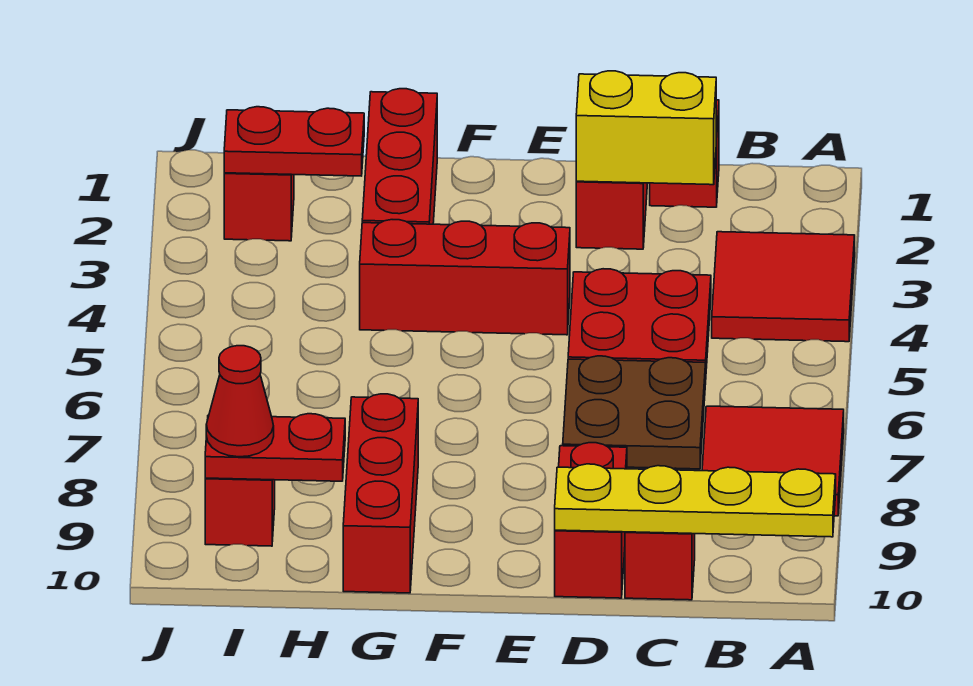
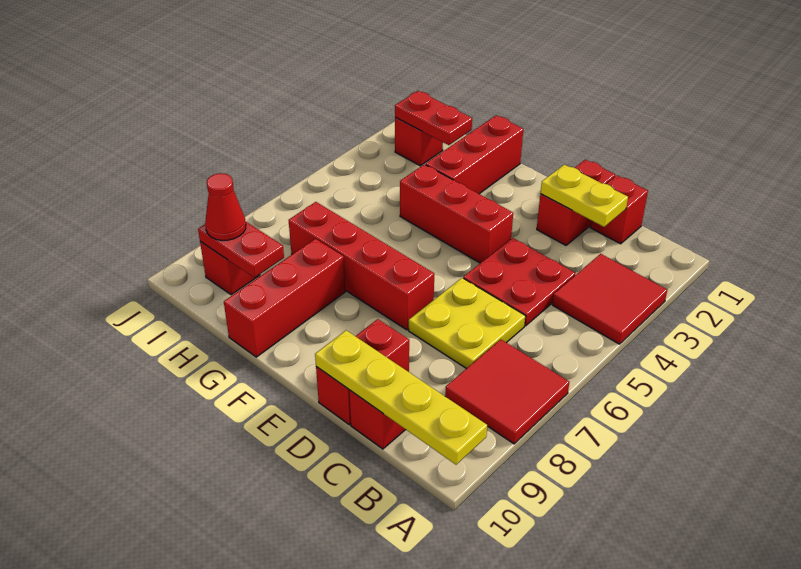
yellow 1x2 brick [576,71,716,185] -> yellow 1x2 plate [540,165,628,227]
brown 2x2 plate [563,356,706,469] -> yellow 2x2 plate [409,278,526,369]
none -> red 1x4 brick [289,202,434,330]

